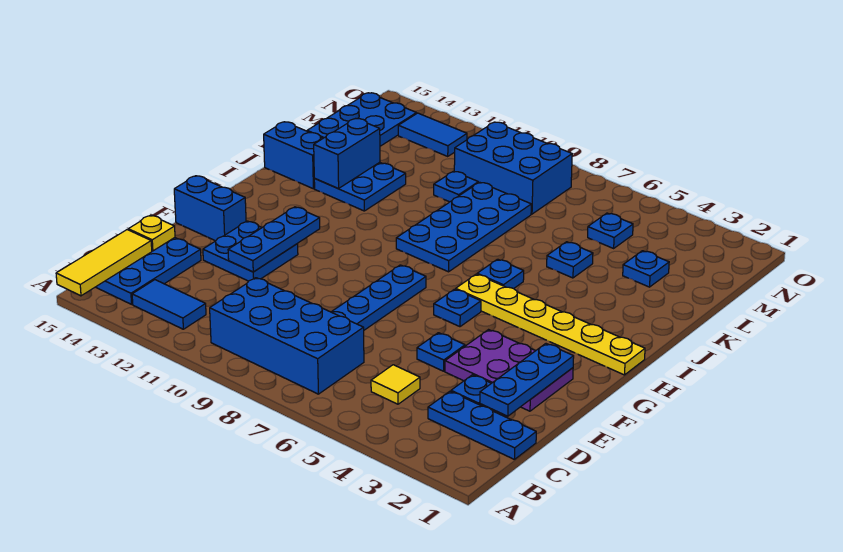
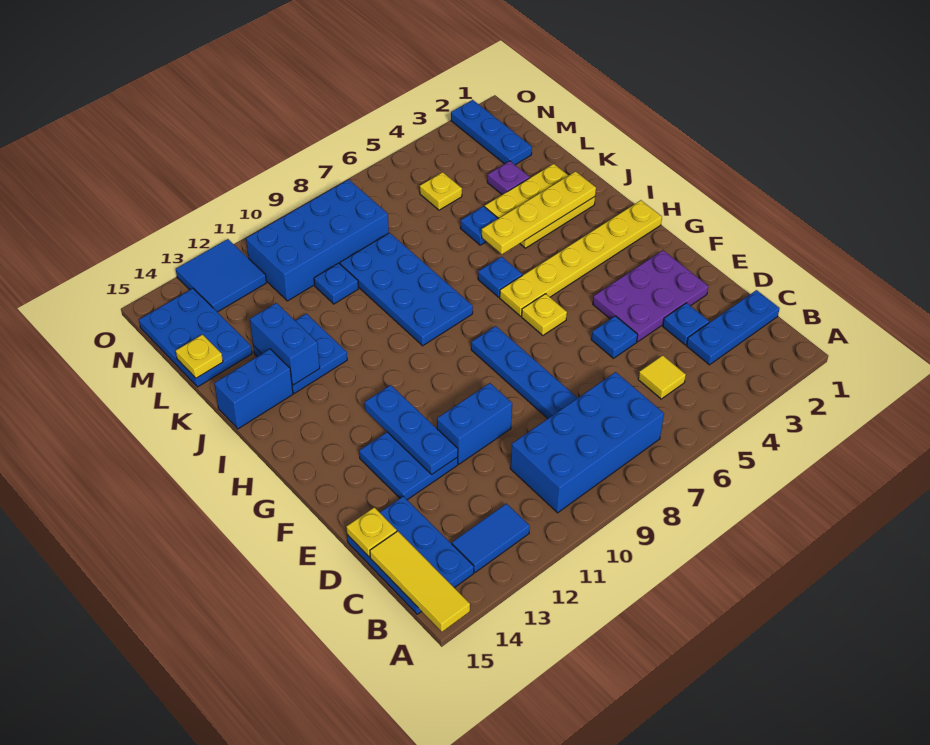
blue 1x3 plate [480,344,574,416] -> blue 1x3 plate moved to [451,100,532,165]
blue 1x2 brick [174,176,246,241] -> blue 1x2 brick moved to [437,383,512,464]
blue 1x1 plate [434,289,481,327] -> yellow 1x1 plate [522,294,567,335]
none -> yellow 2x3 plate [485,164,595,248]
none -> yellow 1x4 plate [482,171,596,254]
blue 1x1 plate [623,251,669,287] -> purple 1x1 plate [487,161,530,195]
none -> yellow 1x1 plate [176,335,223,378]
blue 1x1 plate [588,213,633,248] -> yellow 1x1 plate [420,172,462,210]
blue 2x3 brick [454,122,572,214] -> blue 2x4 brick [246,180,389,301]
blue 1x2 tile [398,113,467,156] -> blue 2x2 tile [176,239,266,312]

